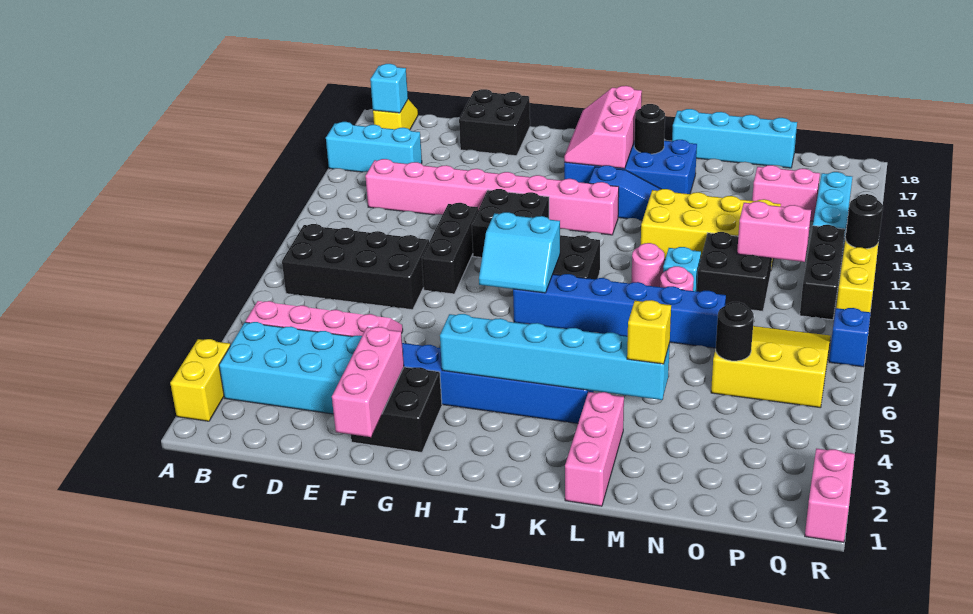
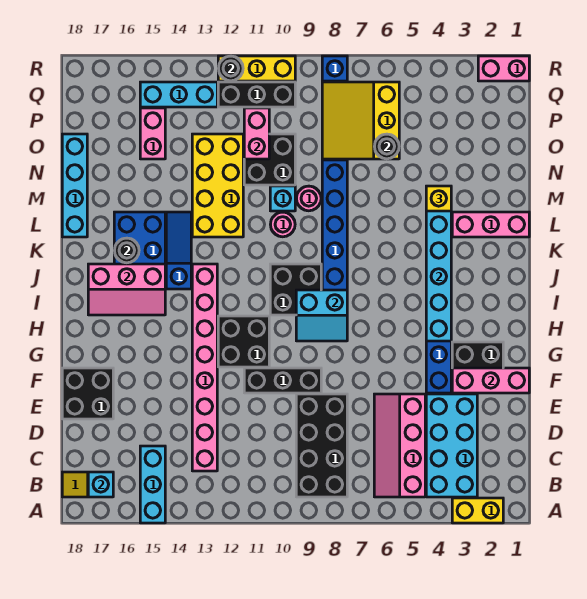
cyan 2x2 slope [479,212,560,293] -> cyan 2x2 slope turned to [296,290,347,341]

